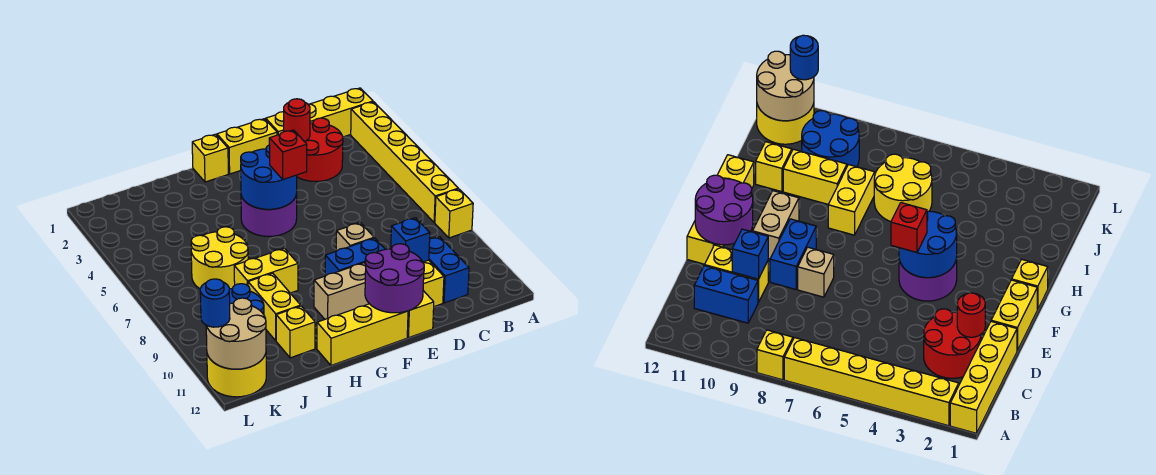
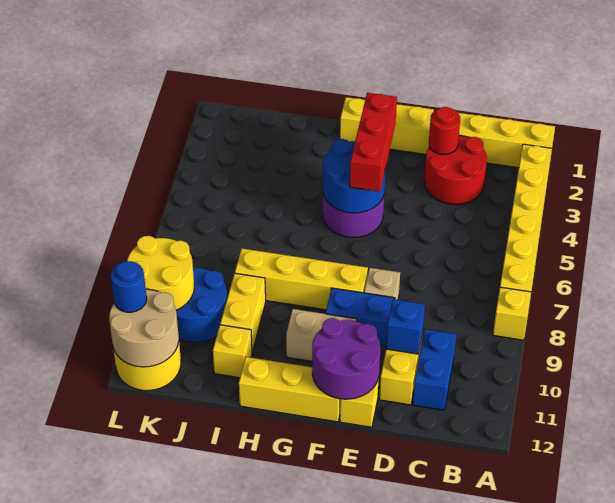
red 1x1 brick [269,130,307,179] -> red 1x3 brick [350,93,397,192]
yellow 1x2 brick [234,248,298,293] -> yellow 1x4 brick [235,249,368,310]
yellow 2x2 round brick [191,227,248,289] -> yellow 2x2 round brick moved to [127,236,194,310]

